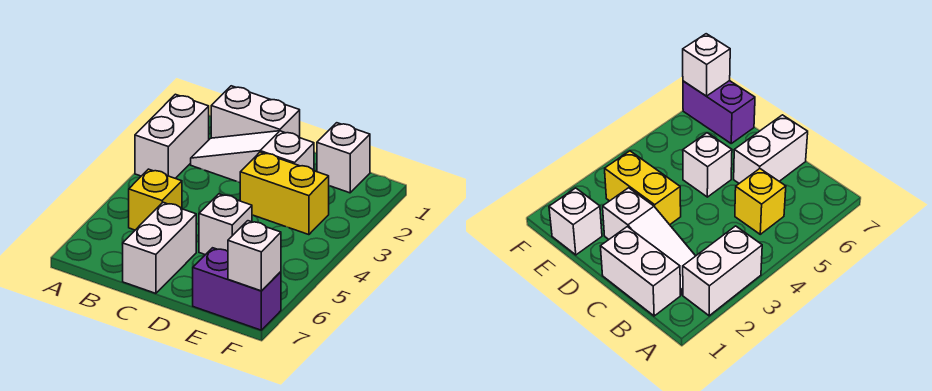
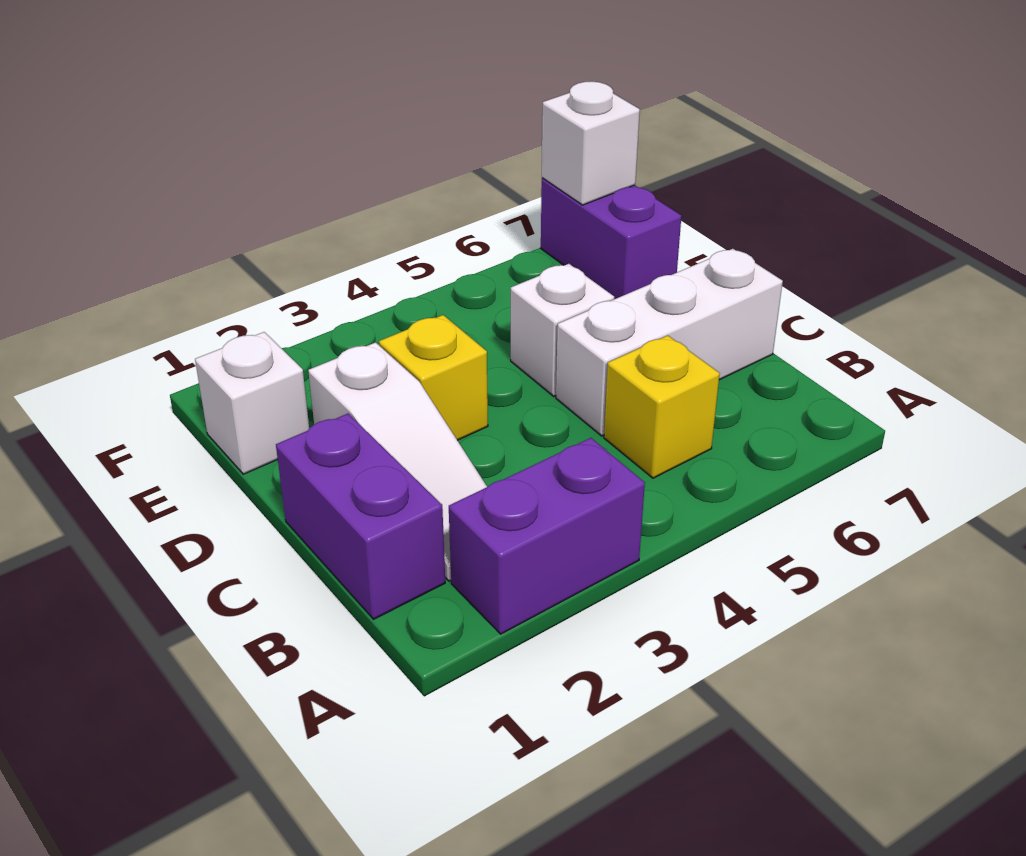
white 1x2 brick [135,94,209,178] -> purple 1x2 brick [449,438,645,634]
white 1x2 brick [211,86,300,138] -> purple 1x2 brick [276,414,445,619]
white 1x2 brick [123,202,196,293] -> white 1x3 brick [556,249,783,436]
yellow 1x2 brick [240,152,329,235] -> yellow 1x1 brick [379,315,488,440]

